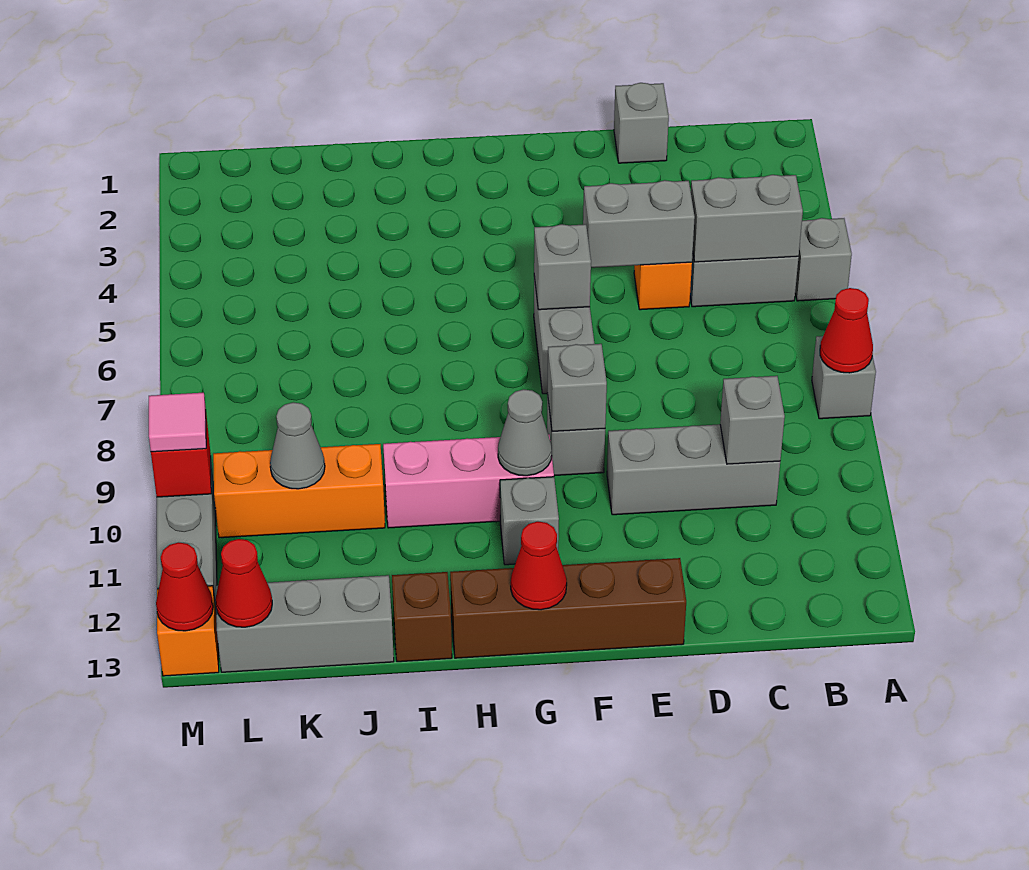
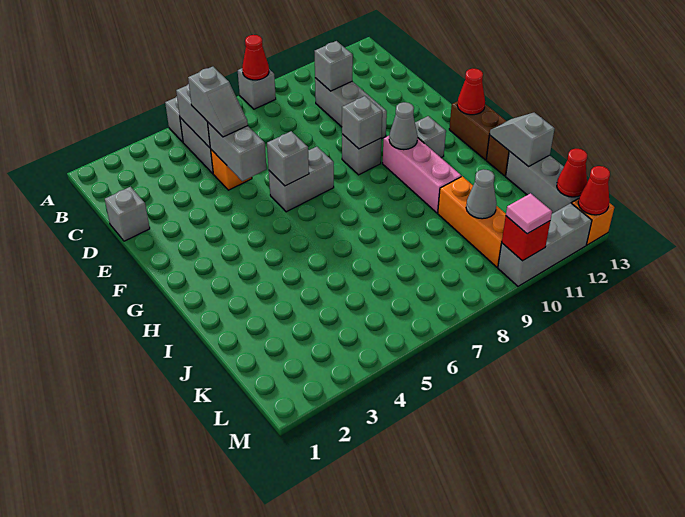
none -> grey 1x2 slope [188,67,248,137]
brown 1x4 brick [450,558,686,658] -> brown 1x2 brick [449,101,506,160]
none -> grey 1x2 slope [490,112,555,167]

